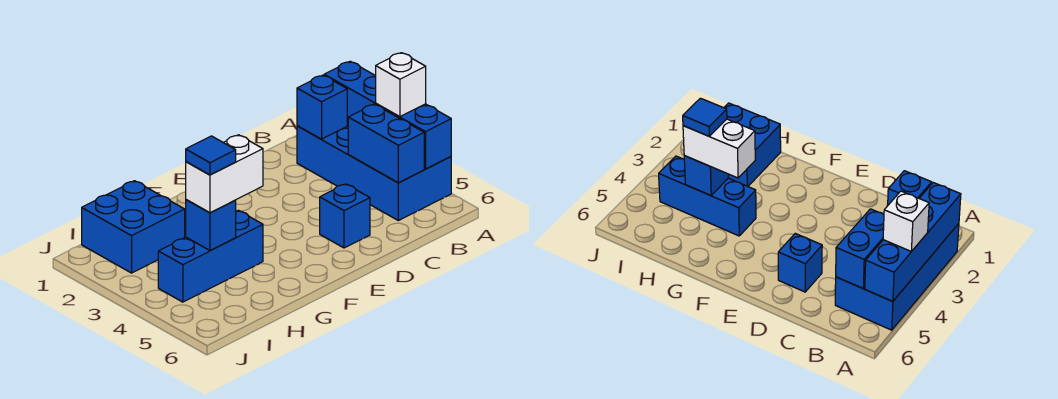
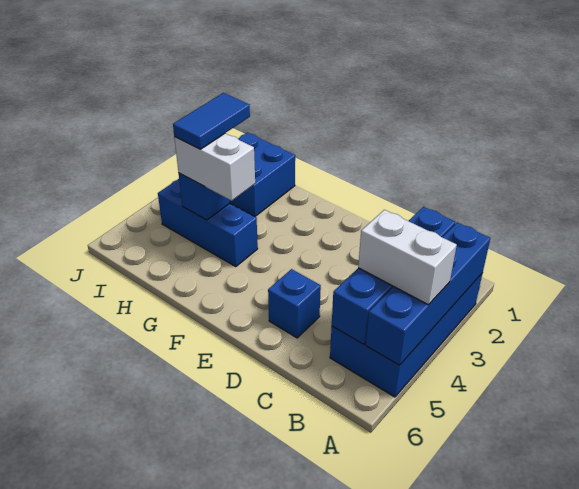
white 1x1 brick [376,53,426,117] -> white 1x2 brick [358,210,457,305]
blue 1x1 tile [186,136,236,175] -> blue 1x2 tile [173,93,250,149]

